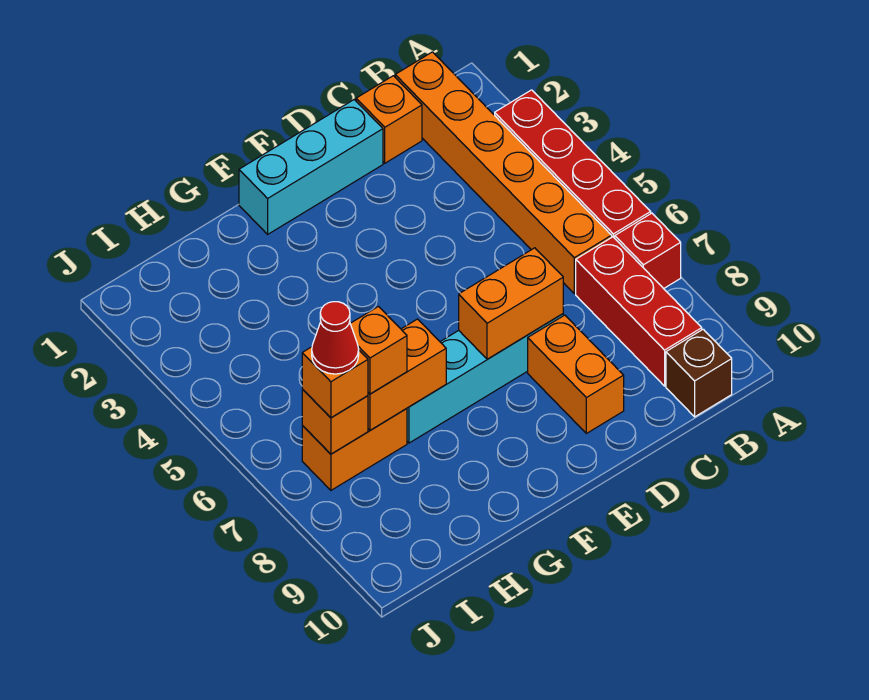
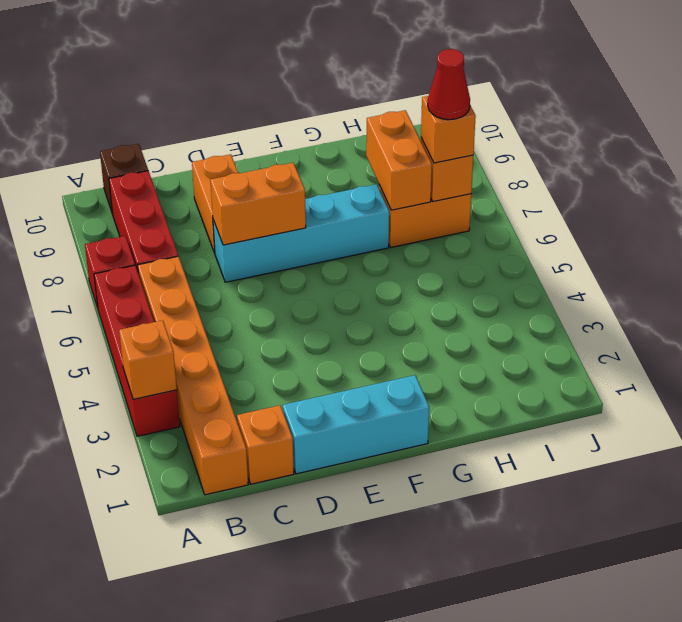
orange 1x2 brick [368,319,446,430] -> orange 1x2 brick turned to [366,110,432,210]
orange 1x1 brick [350,306,407,394] -> orange 1x1 brick moved to [119,320,177,399]

